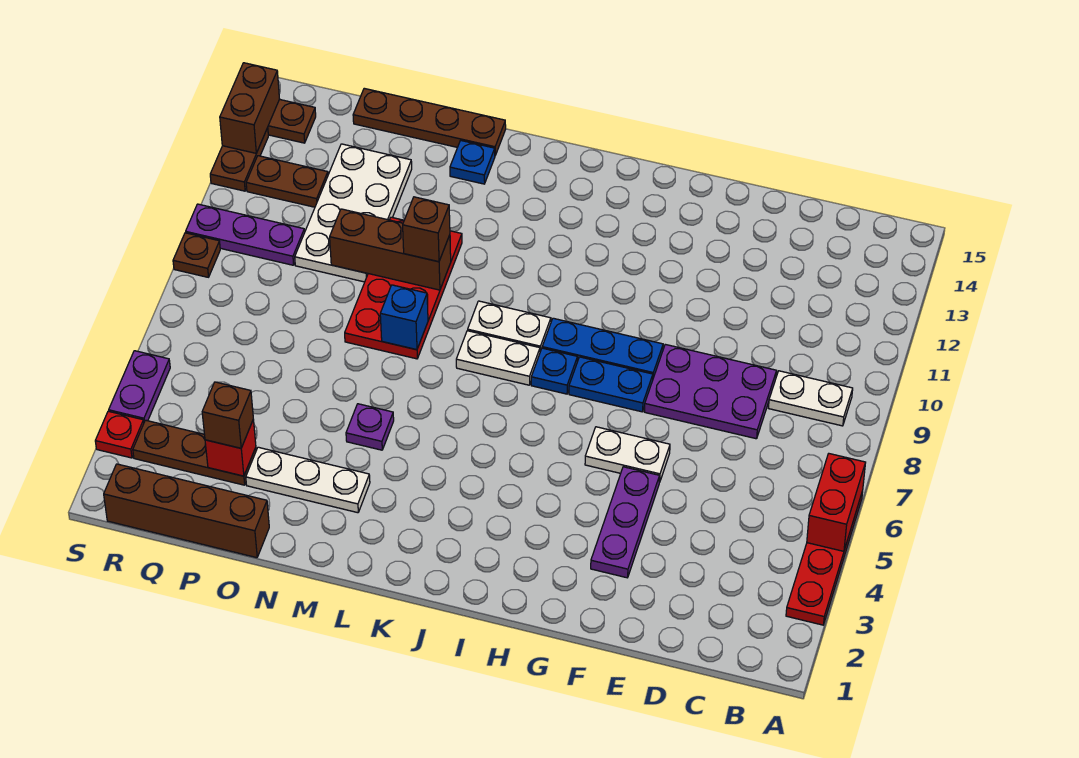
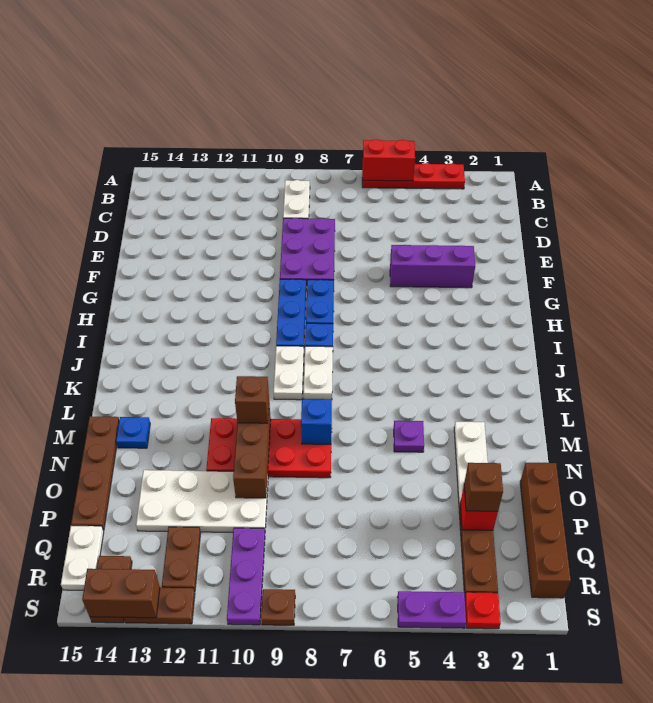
purple 1x3 plate [591,467,660,578] -> purple 1x3 brick [390,245,475,288]
white 1x2 plate [585,427,670,482] -> white 1x2 plate moved to [61,526,104,590]

